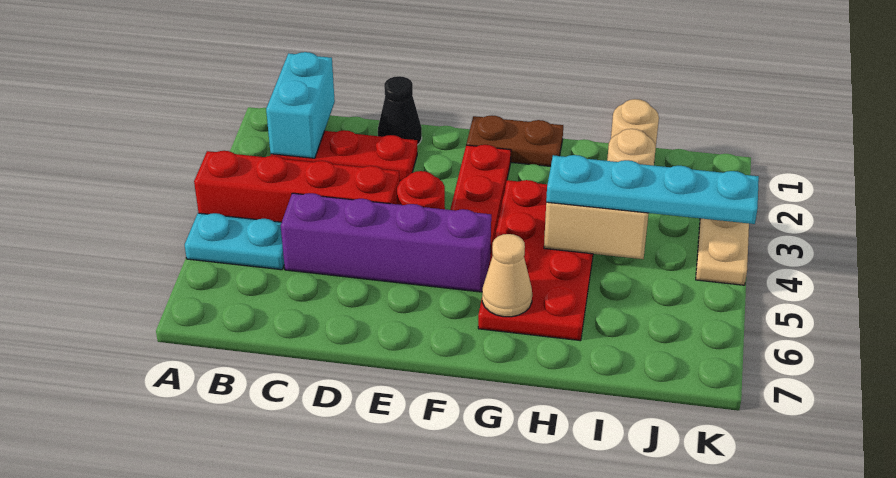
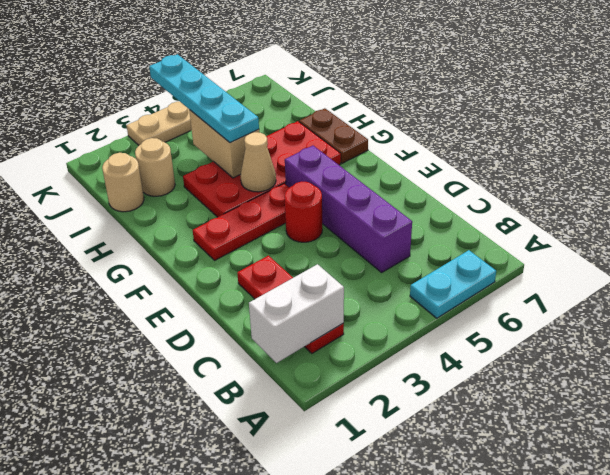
red 1x4 brick [194,151,399,222] -> none
cyan 1x2 plate [185,213,284,270] -> cyan 1x2 plate turned to [410,250,496,318]
cyan 1x2 brick [266,52,335,158] -> white 1x2 brick [249,264,344,363]
black 1x1 cone [378,76,422,145] -> none
brown 1x2 plate [466,115,563,166] -> brown 1x2 plate moved to [299,108,368,163]
tan 1x1 cone [482,234,532,317] -> tan 1x1 cone moved to [240,132,276,192]

